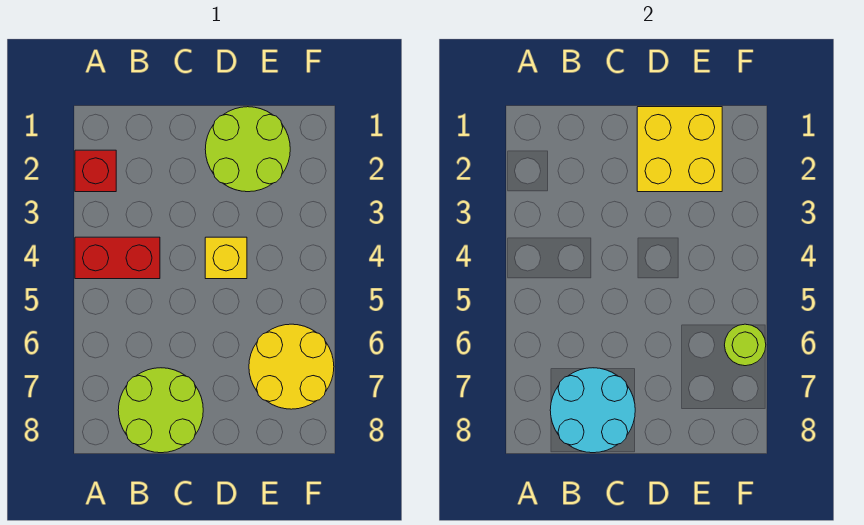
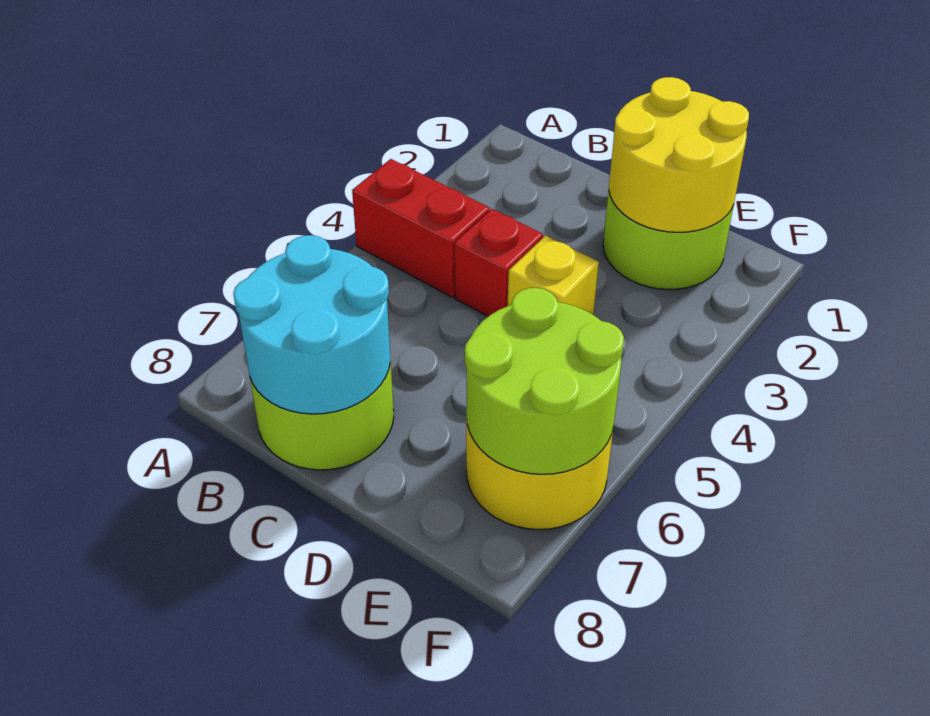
red 1x1 brick [75,150,116,192] -> red 1x1 brick moved to [454,209,543,316]
yellow 2x2 brick [637,107,722,192] -> yellow 2x2 round brick [609,77,749,232]
lime 1x1 round brick [725,324,766,366] -> lime 2x2 round brick [465,288,624,474]

